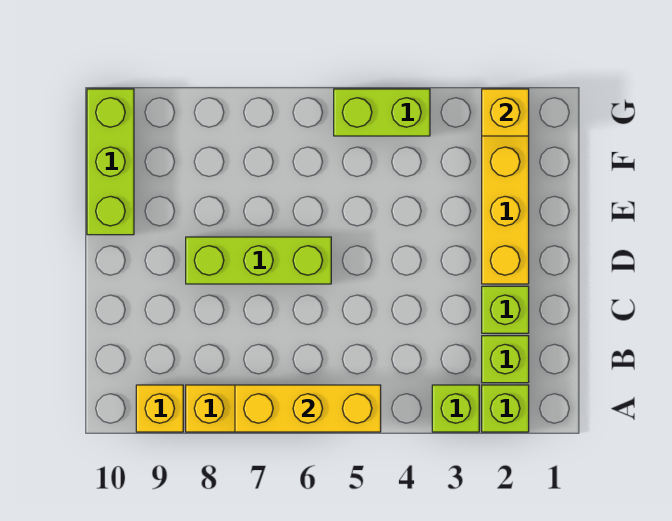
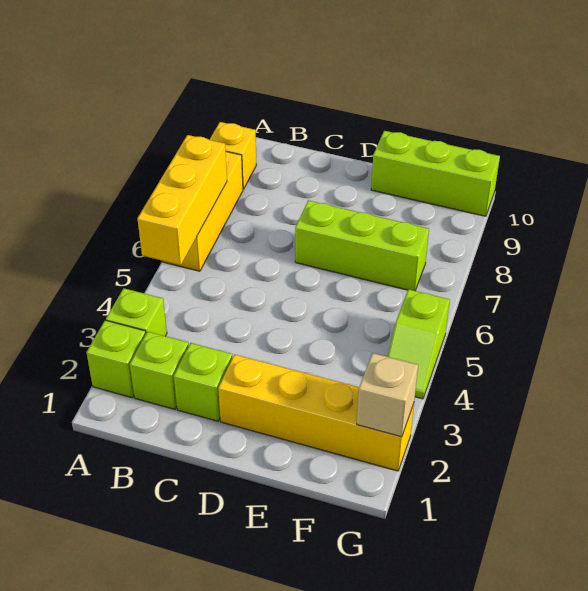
lime 1x3 brick [186,237,331,284] -> lime 1x3 brick turned to [295,200,429,291]
yellow 1x1 brick [482,89,529,136] -> tan 1x1 brick [357,353,418,437]
lime 1x2 brick [334,89,430,136] -> lime 1x2 slope [388,289,450,399]

